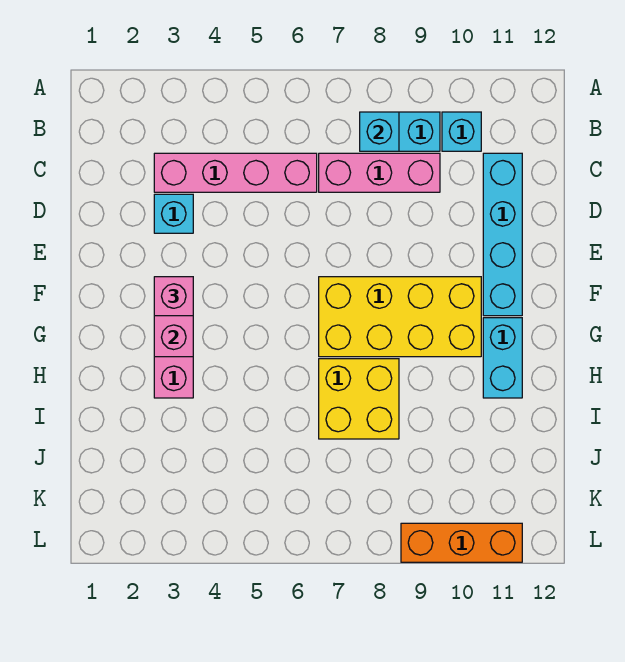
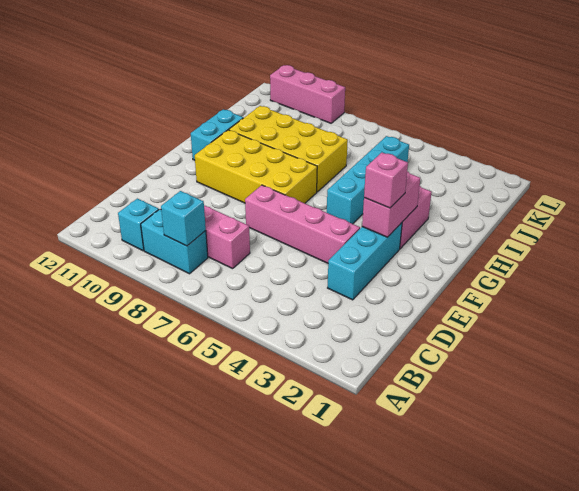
pink 1x4 brick [154,153,317,192] -> pink 1x4 brick moved to [245,185,360,263]
cyan 1x4 brick [483,153,522,316] -> cyan 1x4 brick moved to [327,136,409,224]
cyan 1x1 brick [154,194,193,233] -> cyan 1x3 brick [328,223,402,300]
yellow 2x2 brick [319,359,399,439] -> yellow 2x4 brick [229,106,348,192]
orange 1x3 brick [401,523,522,562] -> pink 1x3 brick [270,65,345,123]

